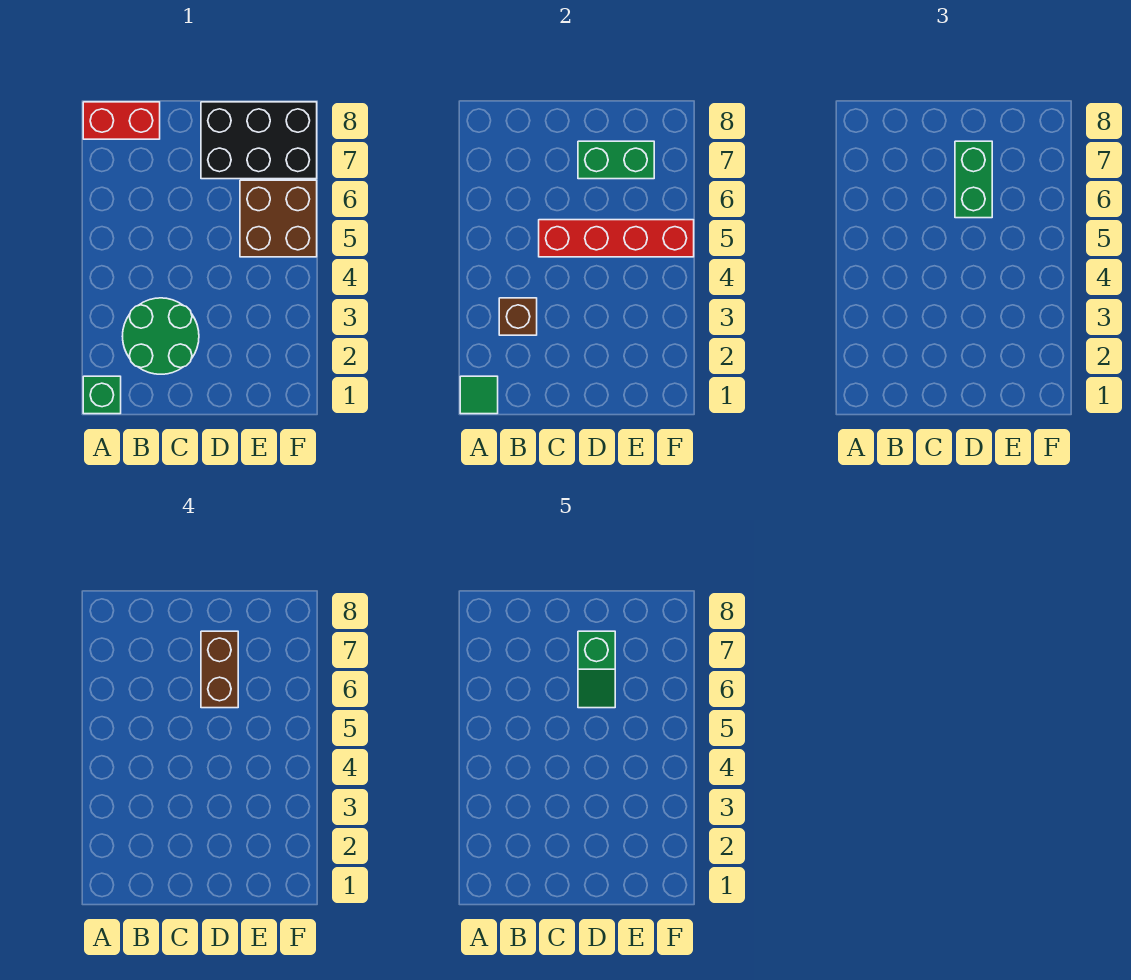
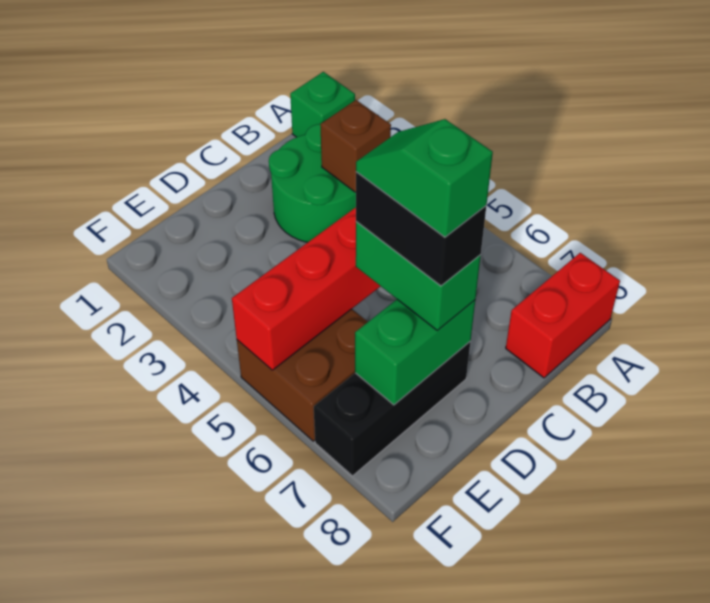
green 1x1 tile [460,376,498,414] -> none
brown 1x2 brick [201,631,238,708] -> black 1x2 brick [356,172,486,286]
black 2x3 brick [201,102,317,179] -> black 1x3 brick [314,342,470,476]

